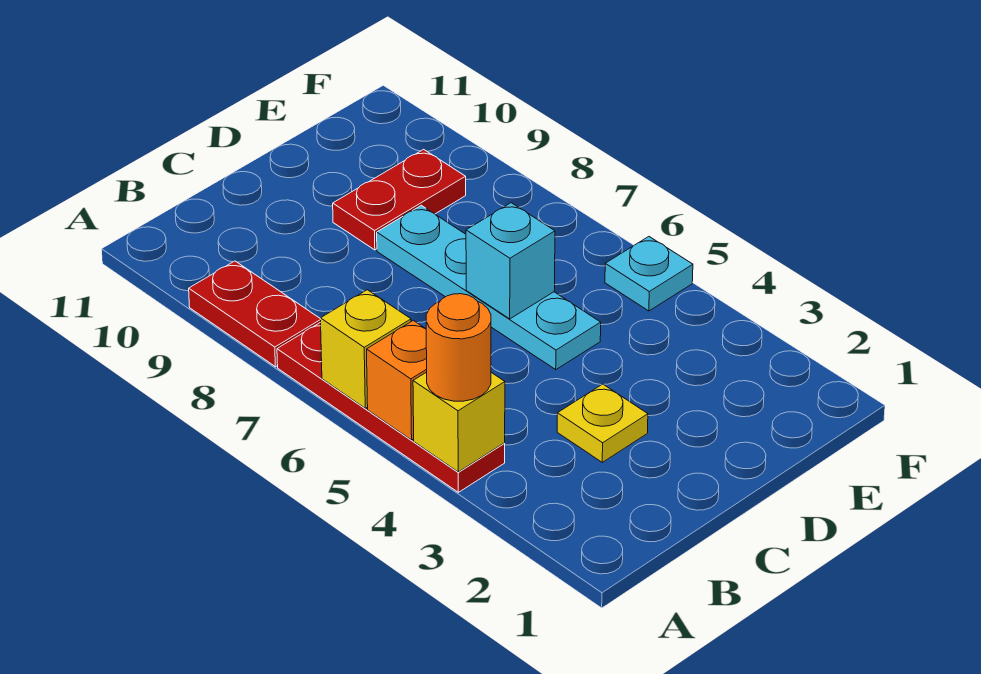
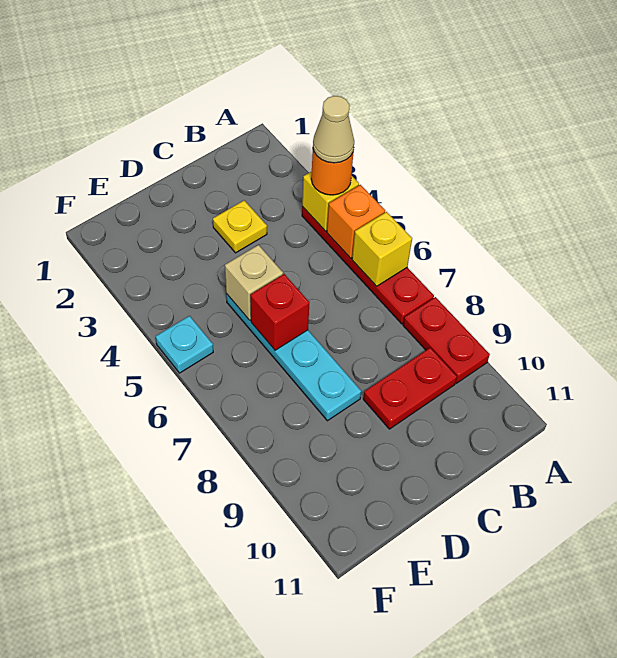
none -> tan 1x1 cone [313,96,354,163]
none -> tan 1x1 brick [225,245,283,320]
cyan 1x1 brick [466,203,555,319] -> red 1x1 brick [250,274,309,350]
red 1x2 plate [333,149,466,250] -> red 1x2 plate moved to [363,348,457,429]

